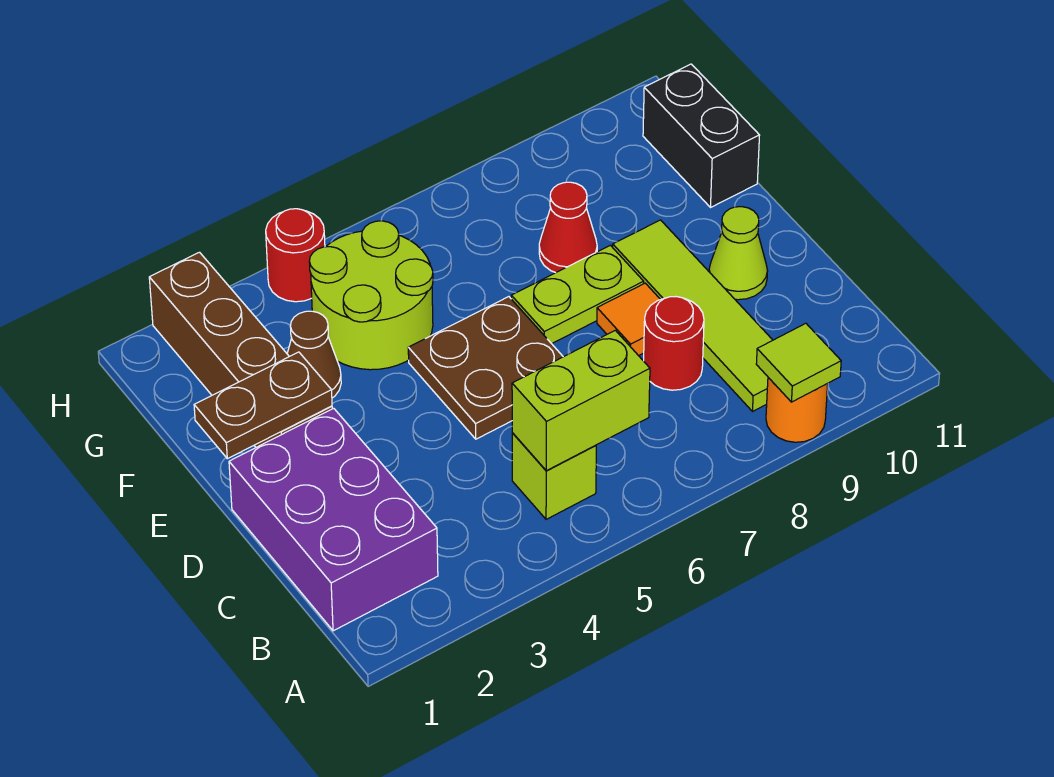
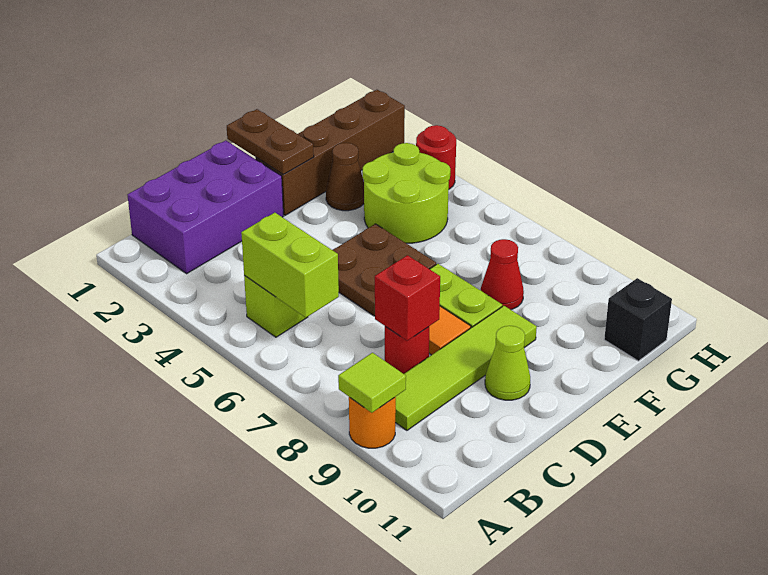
none -> red 1x1 brick [375,255,440,341]
black 1x2 brick [643,64,760,207] -> black 1x1 brick [604,278,672,361]

